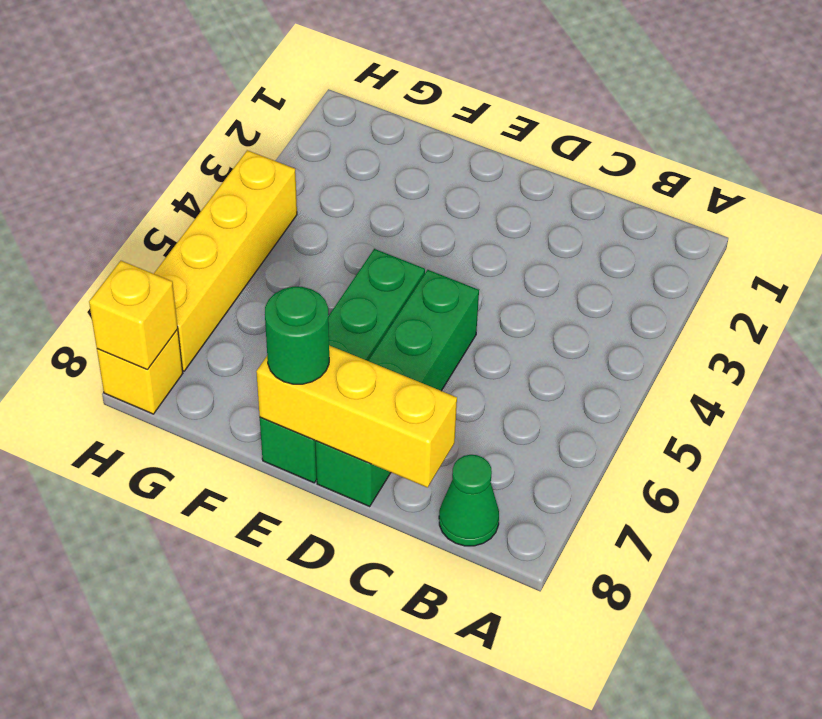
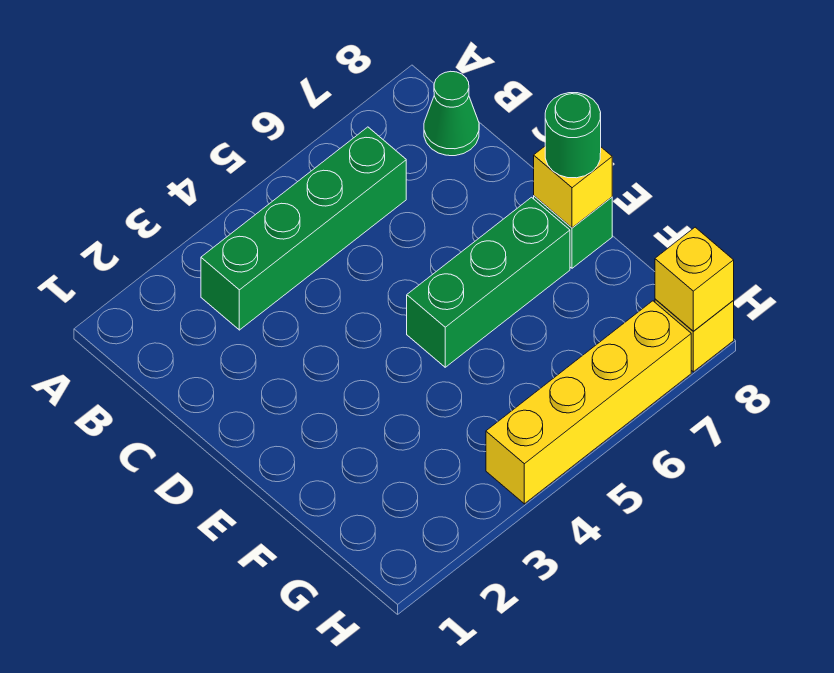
yellow 1x3 brick [256,345,457,488] -> yellow 1x1 brick [534,147,612,228]
green 1x4 brick [316,270,479,506] -> green 1x4 brick moved to [201,127,406,330]

